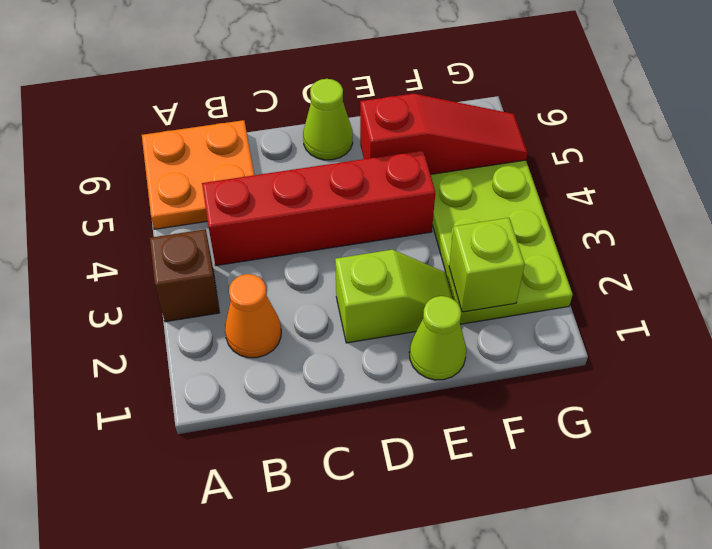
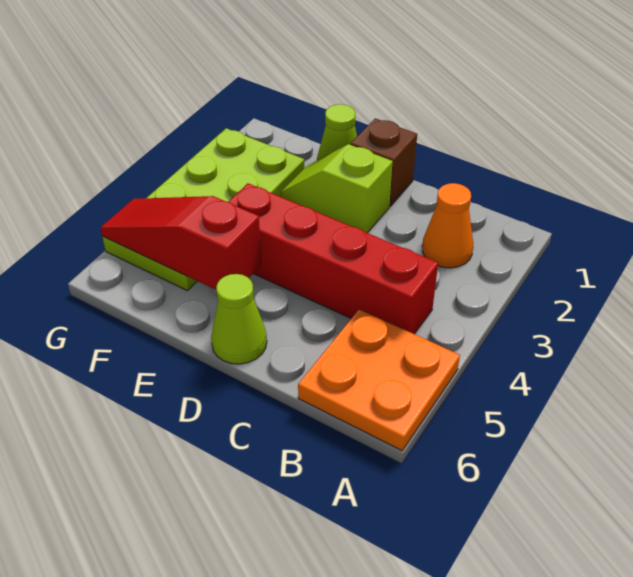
brown 1x1 brick [150,229,220,322] -> brown 1x1 brick moved to [351,118,417,206]
lime 1x1 brick [449,218,525,312] -> none

